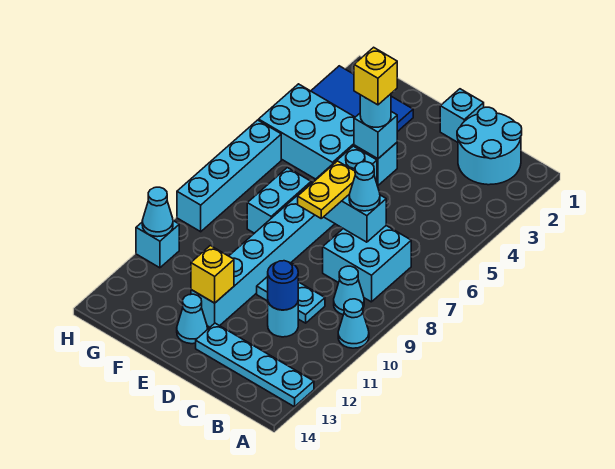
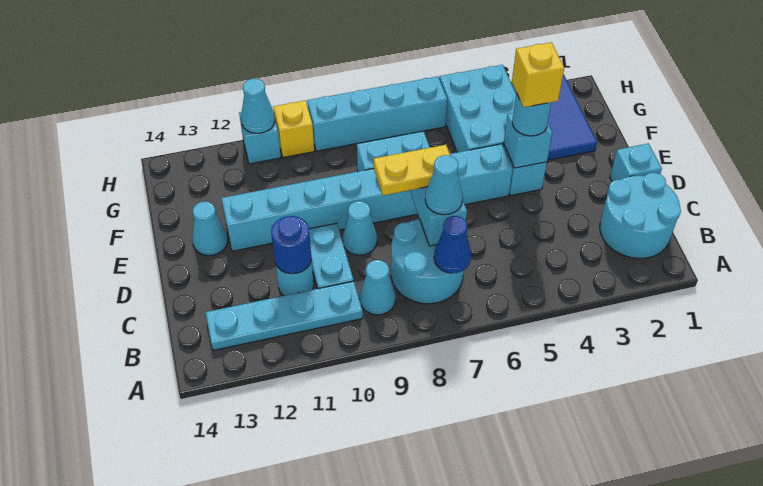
cyan 1x1 cone [338,299,369,348] -> cyan 1x1 cone moved to [343,201,377,255]
cyan 1x4 plate [196,323,314,407] -> cyan 1x4 plate turned to [206,281,363,350]
cyan 2x2 brick [323,226,411,302] -> cyan 2x2 round brick [391,219,464,304]
none -> blue 1x1 cone [434,216,471,273]
yellow 1x1 brick [191,246,234,303] -> yellow 1x1 brick moved to [273,101,314,157]

